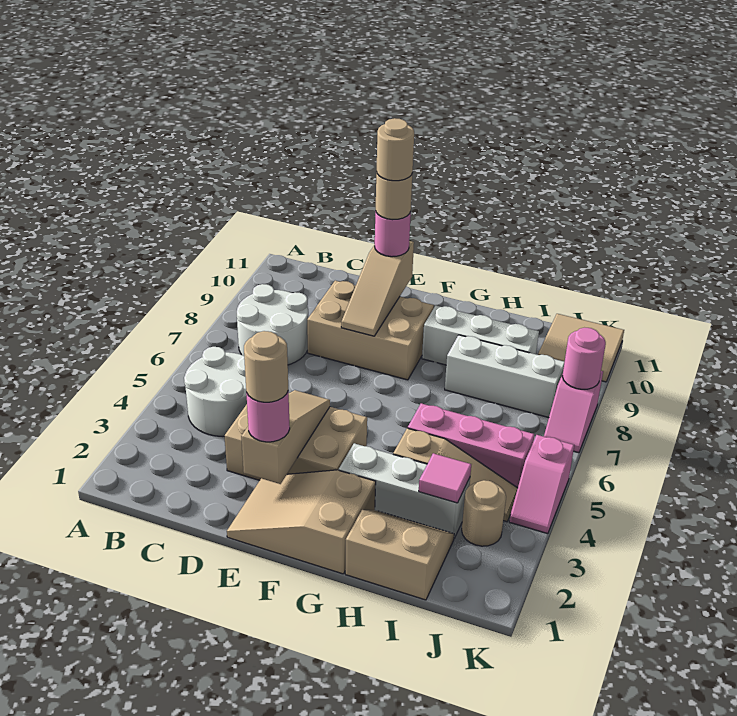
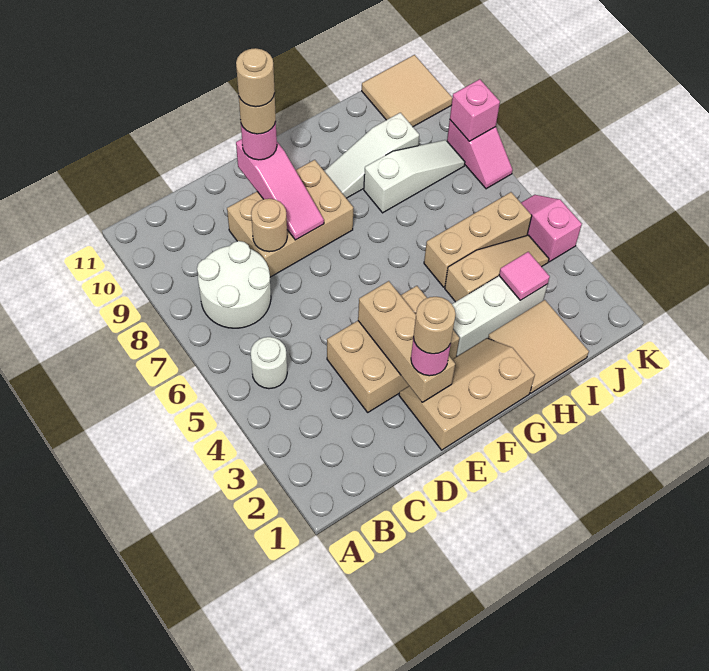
white 2x2 round brick [184,347,247,436] -> white 1x1 round brick [251,337,287,389]
tan 2x3 slope [227,470,376,574] -> tan 2x3 slope turned to [399,338,535,450]
tan 1x3 slope [241,390,330,484] -> tan 1x3 brick [358,281,455,402]
tan 1x3 slope [341,241,414,336] -> pink 1x3 slope [236,139,324,240]
white 1x3 brick [422,305,539,365] -> white 1x3 slope [324,113,419,198]
tan 2x2 slope [345,510,454,600] -> tan 2x2 tile [488,300,589,393]
pink 1x3 brick [408,403,534,488] -> tan 1x3 brick [424,192,532,287]
white 1x3 brick [445,335,564,418] -> white 1x3 slope [364,140,465,213]
tan 1x1 round brick [462,480,506,546] -> tan 1x1 round brick moved to [251,199,287,252]
pink 1x2 slope [509,435,574,534] -> pink 1x2 slope turned to [521,195,582,262]
pink 1x1 round brick [562,328,606,389] -> pink 1x1 brick [450,79,500,141]

